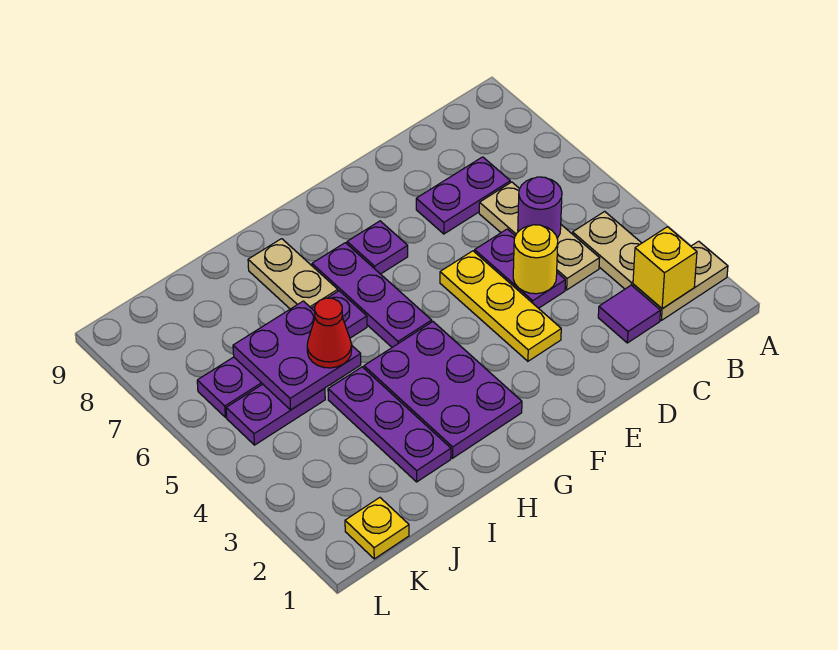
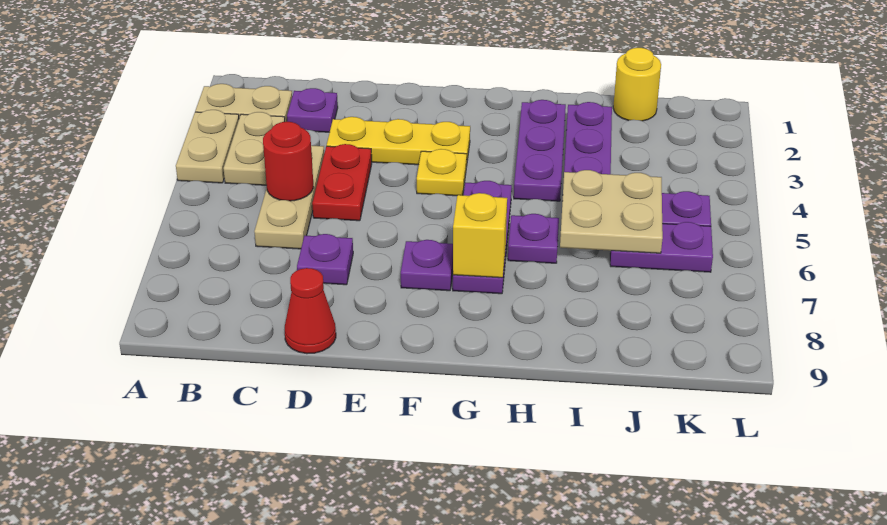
yellow 1x1 brick [633,227,697,309] -> yellow 1x1 brick moved to [453,193,507,278]
purple 1x1 tile [598,285,660,343] -> purple 1x1 plate [287,88,338,132]
purple 1x1 round brick [518,177,562,238] -> red 1x1 round brick [263,122,313,201]
purple 1x2 plate [416,157,510,234] -> purple 1x1 plate [297,234,353,285]
purple 1x2 plate [475,229,565,308] -> red 1x2 plate [312,144,372,221]
yellow 1x1 round brick [513,225,558,294] -> yellow 1x1 round brick moved to [613,48,661,121]
yellow 1x3 plate [440,251,561,361] -> yellow 1x3 plate turned to [327,117,470,167]
purple 2x3 plate [364,322,522,458] -> purple 1x3 plate [514,100,566,201]
tan 1x2 plate [248,239,338,309] -> tan 1x2 plate moved to [176,110,239,183]
purple 2x2 plate [233,301,361,410] -> tan 2x2 plate [560,170,663,253]
red 1x1 cone [307,298,352,368] -> red 1x1 cone moved to [285,268,336,354]
yellow 1x1 plate [345,498,409,559] -> yellow 1x1 plate moved to [417,149,467,196]

